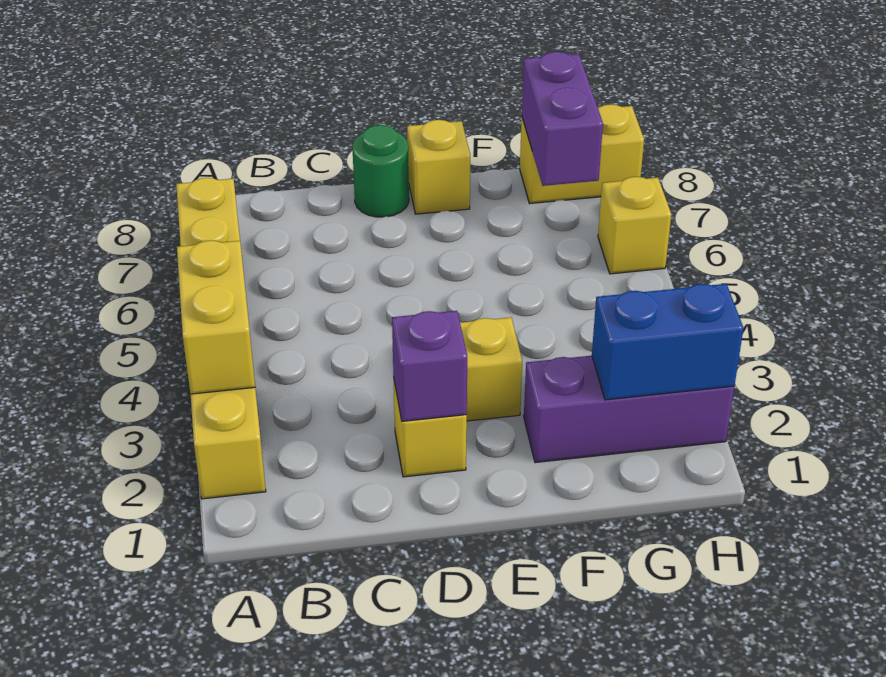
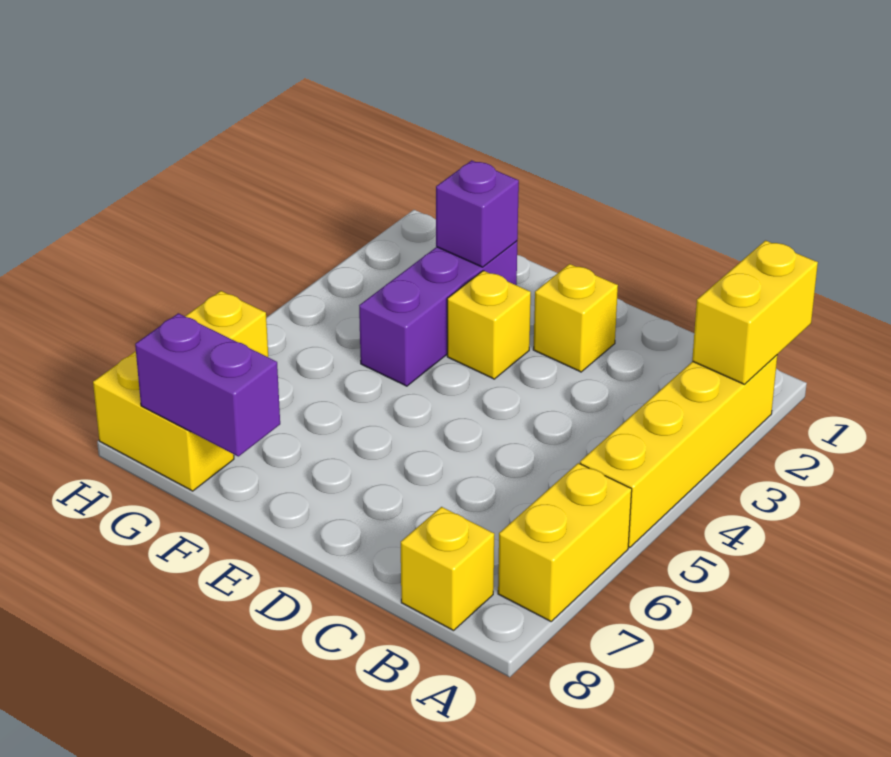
yellow 1x2 brick [177,240,255,394] -> yellow 1x2 brick moved to [692,241,818,384]
purple 1x1 brick [392,311,467,421] -> purple 1x1 brick moved to [436,160,519,267]
green 1x1 round brick [353,125,409,217] -> none
yellow 1x1 brick [407,120,470,214] -> yellow 1x1 brick moved to [401,507,494,631]
purple 1x3 brick [524,356,734,463] -> purple 1x3 brick turned to [359,241,517,386]
blue 1x2 brick [592,284,743,400] -> none
purple 1x2 brick [522,52,603,186] -> purple 1x2 brick turned to [135,313,280,456]

